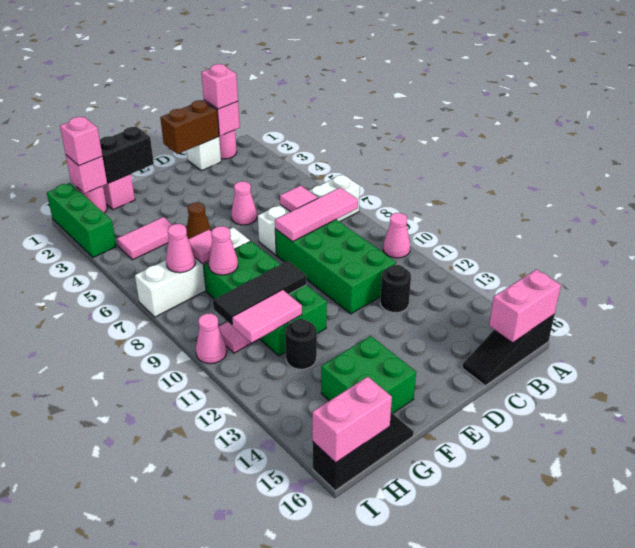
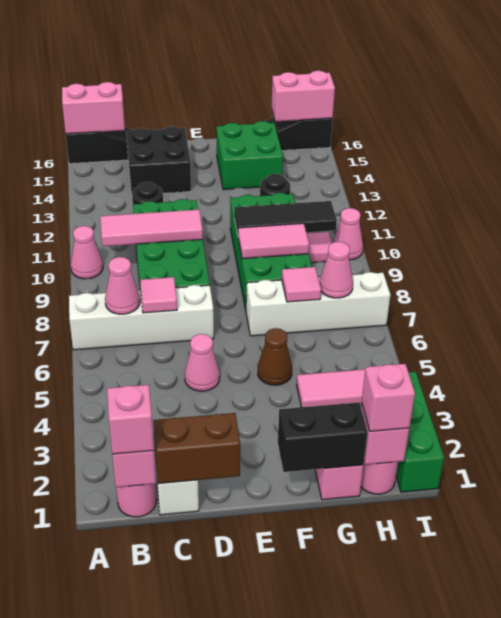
pink 1x3 tile [275,188,358,242] -> pink 1x3 tile moved to [100,210,203,246]
none -> black 2x2 brick [127,126,191,195]
pink 1x1 cone [209,226,238,275] -> pink 1x1 cone moved to [105,257,140,314]
pink 1x2 tile [232,290,302,343] -> pink 1x2 tile moved to [238,223,309,259]

